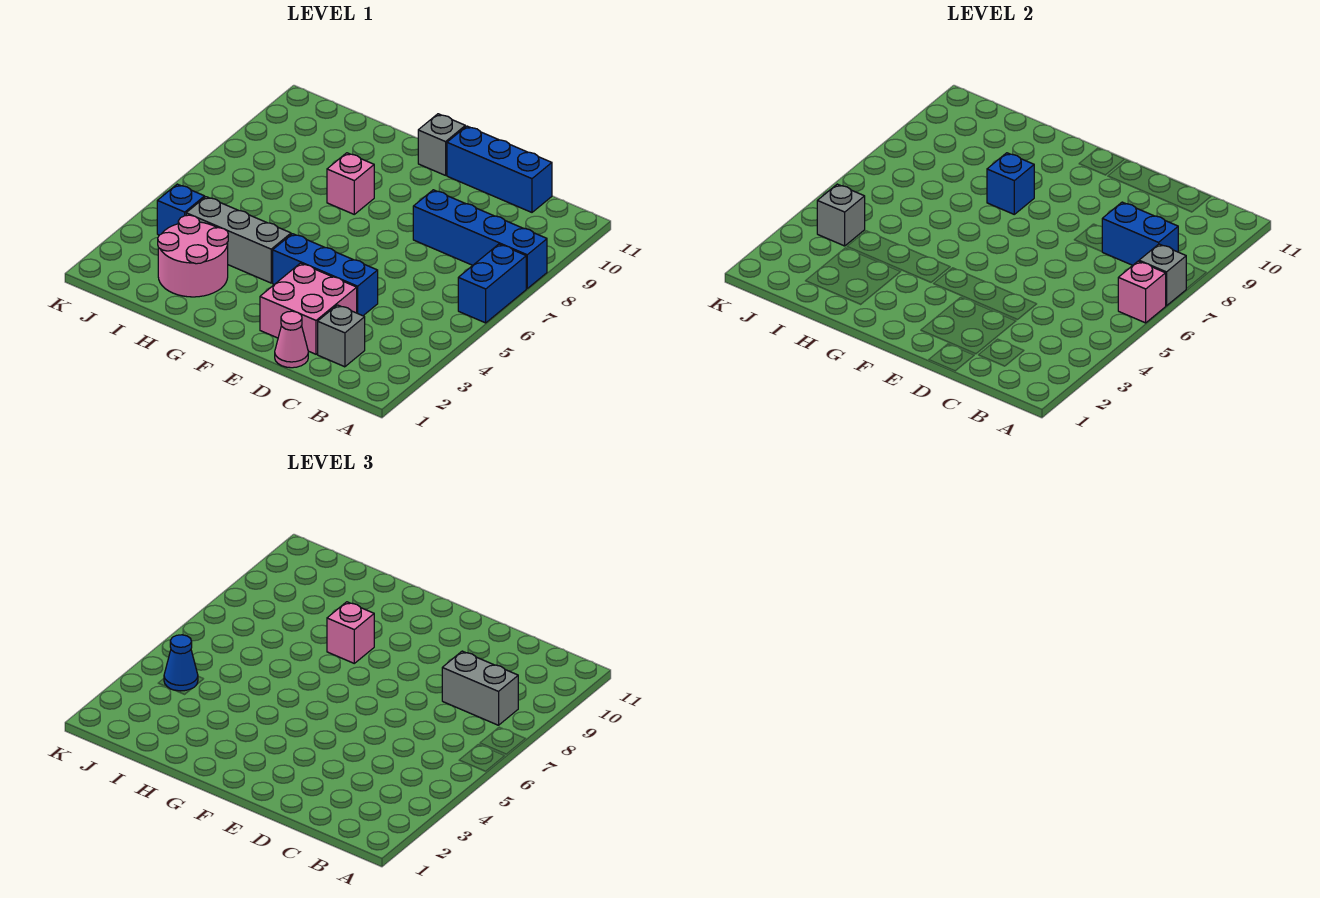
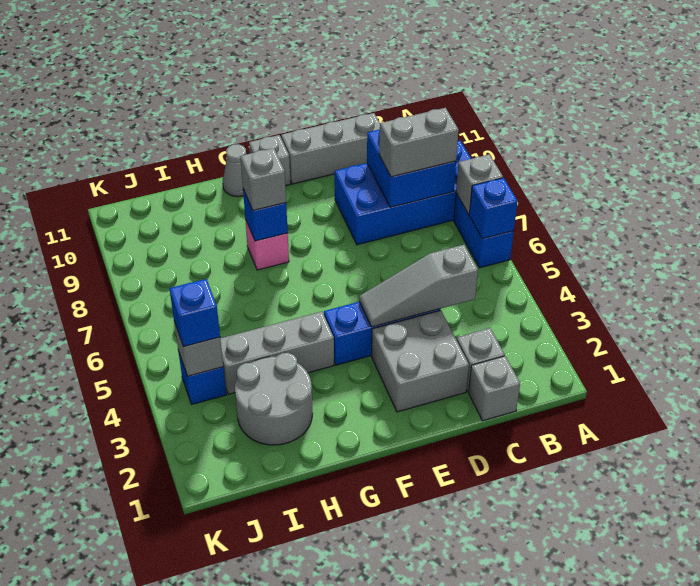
pink 1x1 brick [1118,261,1166,323] -> blue 1x1 brick [469,178,517,239]
blue 1x4 brick [413,190,547,288] -> blue 2x4 brick [334,141,471,245]
blue 1x2 brick [1102,202,1178,265] -> blue 2x2 brick [367,129,456,207]
none -> grey 1x1 brick [469,356,520,421]
none -> grey 1x3 slope [359,245,478,327]
blue 1x3 brick [447,126,552,212] -> grey 1x3 brick [281,113,380,184]
pink 1x1 cone [275,311,308,368] -> none
pink 2x2 brick [260,263,357,354] -> grey 2x2 brick [372,310,469,412]
pink 1x1 brick [327,602,374,663] -> grey 1x1 brick [240,148,286,211]
none -> grey 1x1 cone [223,144,246,197]
pink 2x2 round brick [158,215,228,297] -> grey 2x2 round brick [235,353,313,445]
blue 1x1 cone [164,635,198,691] -> blue 1x1 brick [169,279,220,347]

